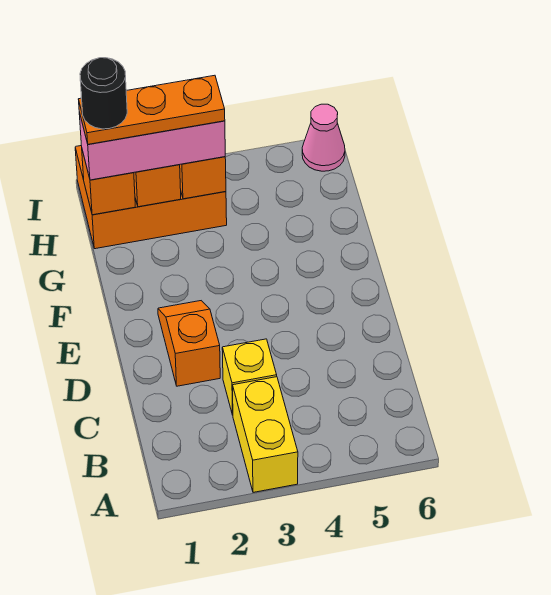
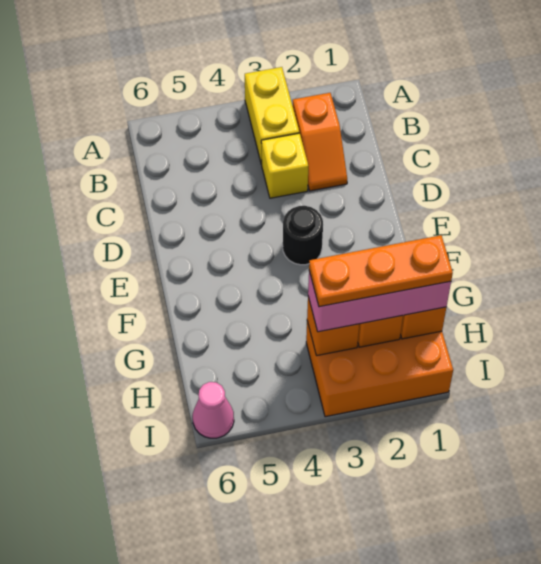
orange 1x2 slope [158,301,220,386] -> orange 1x2 slope moved to [293,93,347,191]
black 1x1 round brick [80,58,127,129] -> black 1x1 round brick moved to [283,206,323,265]

